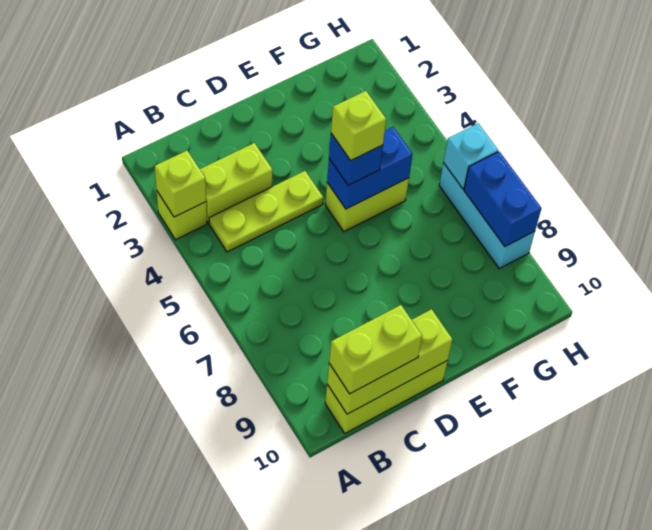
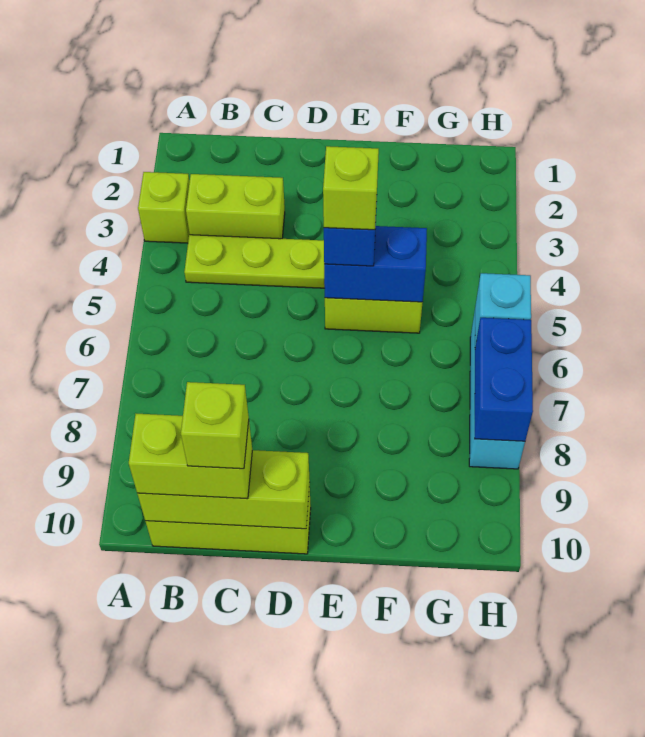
lime 1x1 brick [155,151,206,217] -> lime 1x1 brick moved to [181,382,249,469]

